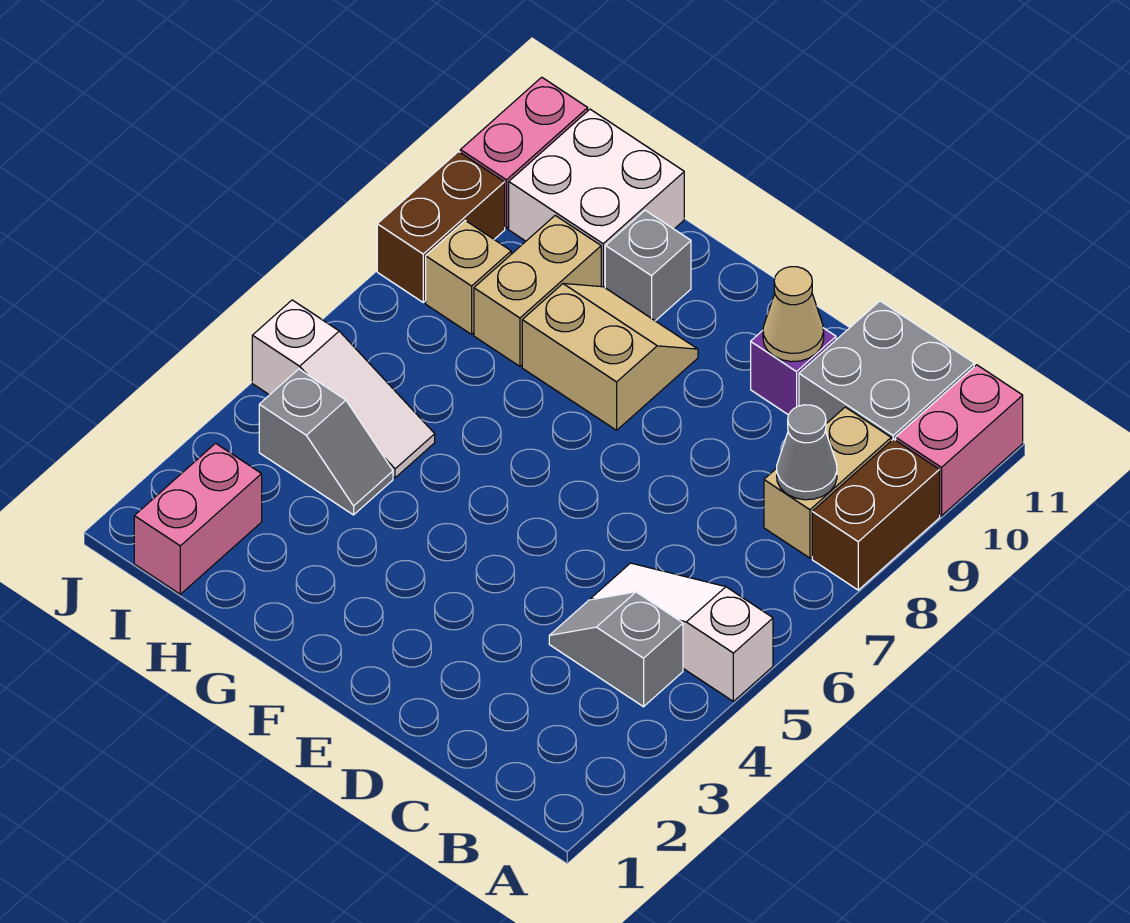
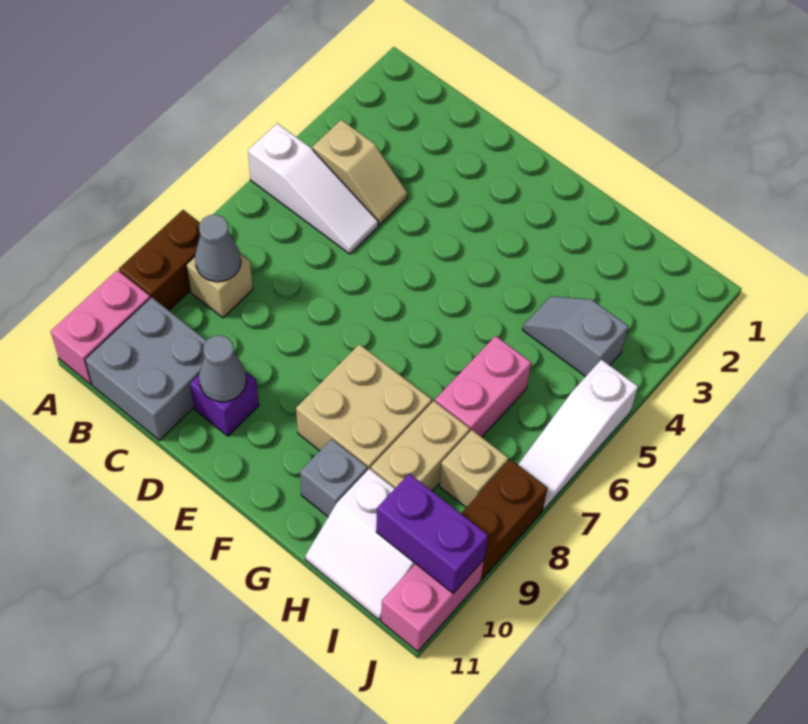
grey 1x2 slope [549,592,683,707] -> tan 1x2 slope [313,120,408,225]
tan 1x2 brick [764,407,891,558] -> tan 1x1 brick [186,253,253,318]
tan 1x1 cone [763,267,824,362] -> grey 1x1 cone [199,335,246,402]
tan 2x2 slope [522,283,698,430] -> tan 2x2 brick [296,344,432,469]
white 1x3 slope [252,300,435,478] -> white 1x3 slope turned to [518,360,638,510]
white 2x2 brick [509,109,684,287] -> white 2x2 slope [305,469,415,620]
pink 1x2 brick [134,443,262,594] -> pink 1x2 brick moved to [435,336,531,437]
none -> purple 1x2 brick [376,474,488,593]

